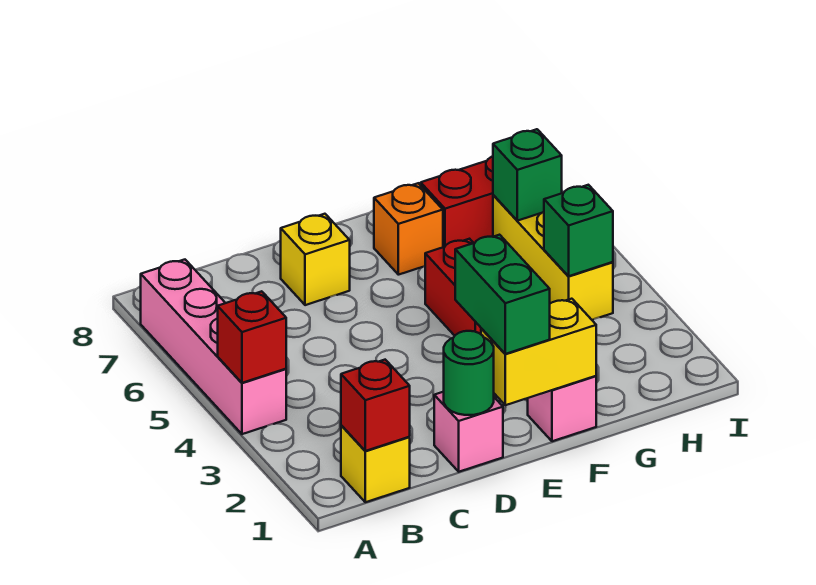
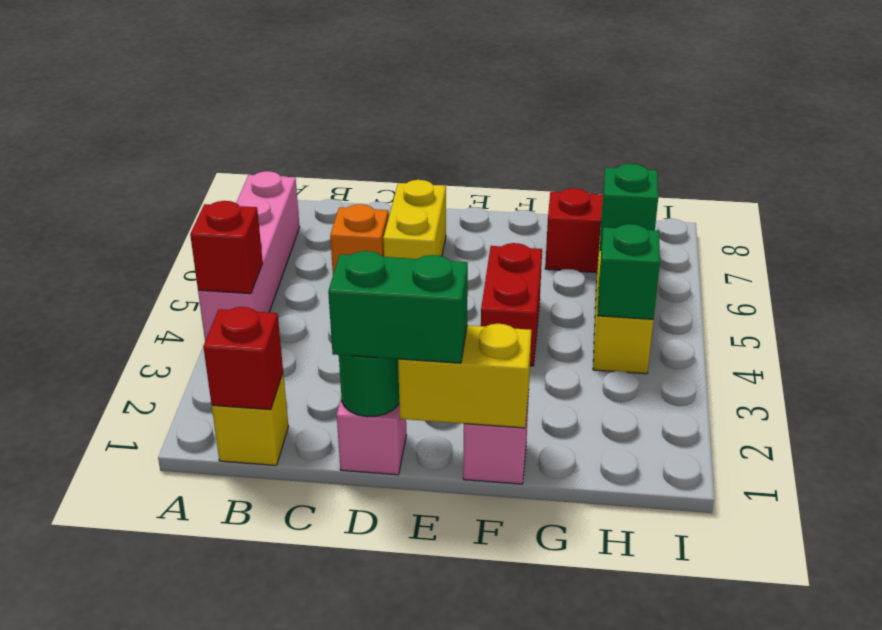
yellow 1x1 brick [281,214,350,305] -> yellow 1x2 brick [383,180,446,259]
green 1x2 brick [455,235,550,354] -> green 1x2 brick turned to [328,251,468,363]
orange 1x1 brick [374,183,443,275] -> orange 1x1 brick moved to [330,204,388,274]

